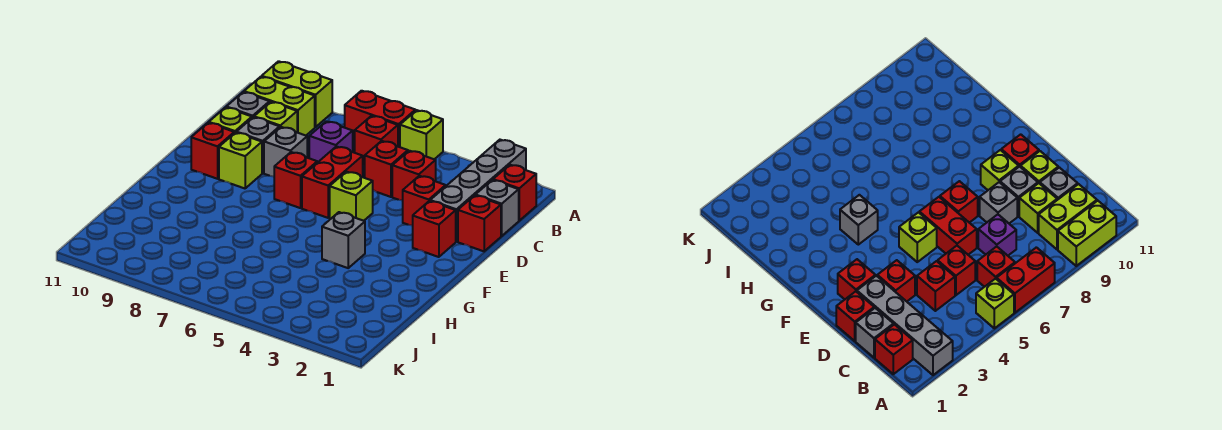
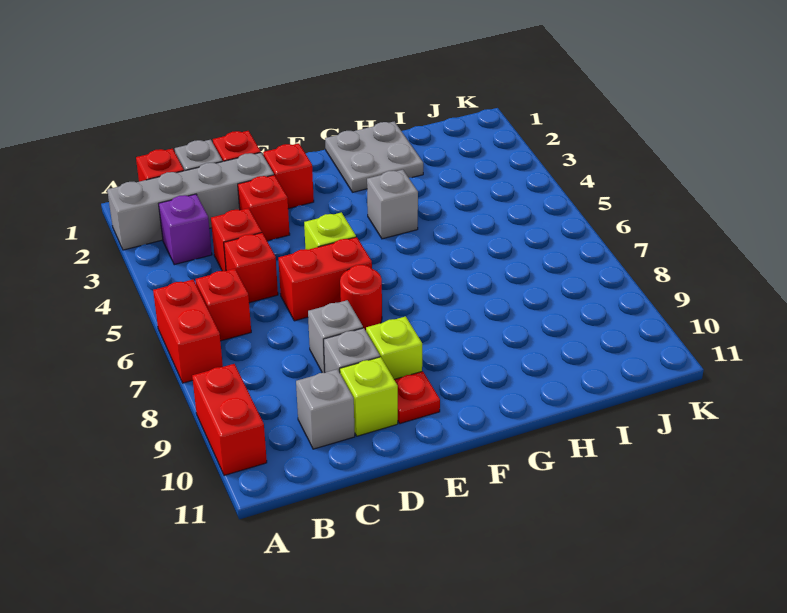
lime 1x1 brick [400,110,443,159] -> none
lime 1x2 brick [262,61,332,127] -> red 1x2 brick [192,364,267,475]
lime 1x2 brick [244,77,315,135] -> none
purple 1x1 brick [309,121,353,163] -> purple 1x1 brick moved to [159,194,212,265]
lime 1x1 brick [254,102,297,132] -> none
red 1x1 brick [274,152,317,208] -> red 1x1 round brick [340,265,382,331]
red 1x1 brick [191,123,234,179] -> red 1x1 plate [394,371,440,424]
none -> grey 2x2 plate [325,121,423,192]

